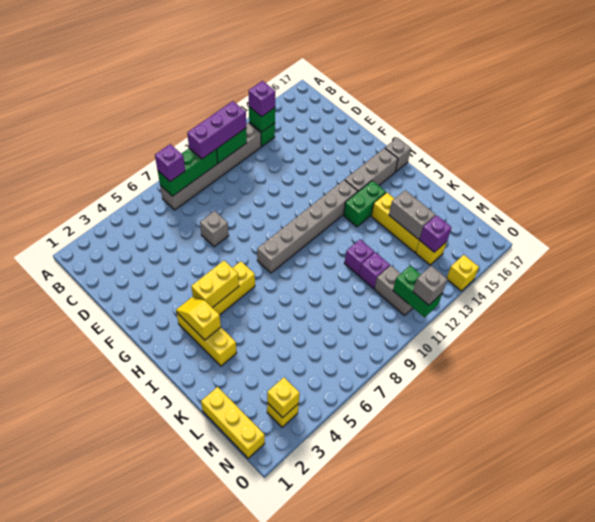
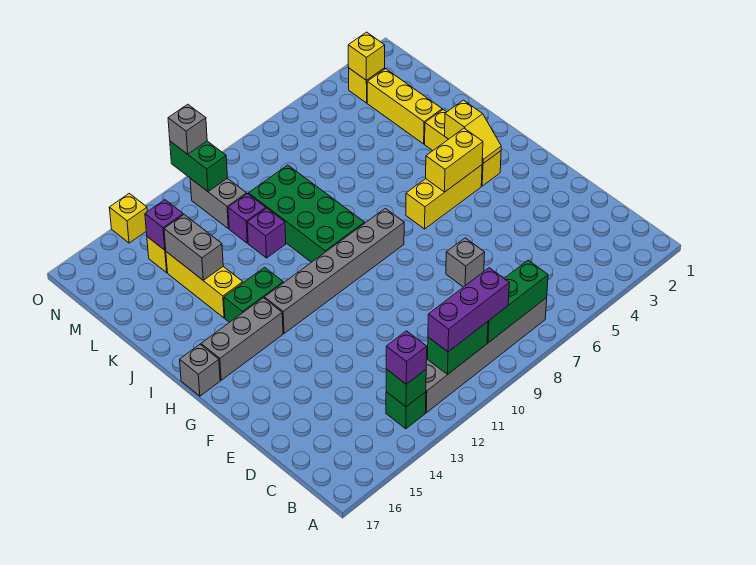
purple 1x1 brick [155,144,185,182] -> none
none -> green 2x4 brick [248,165,365,262]
yellow 1x3 brick [201,387,265,458] -> yellow 1x3 brick moved to [367,69,442,144]

